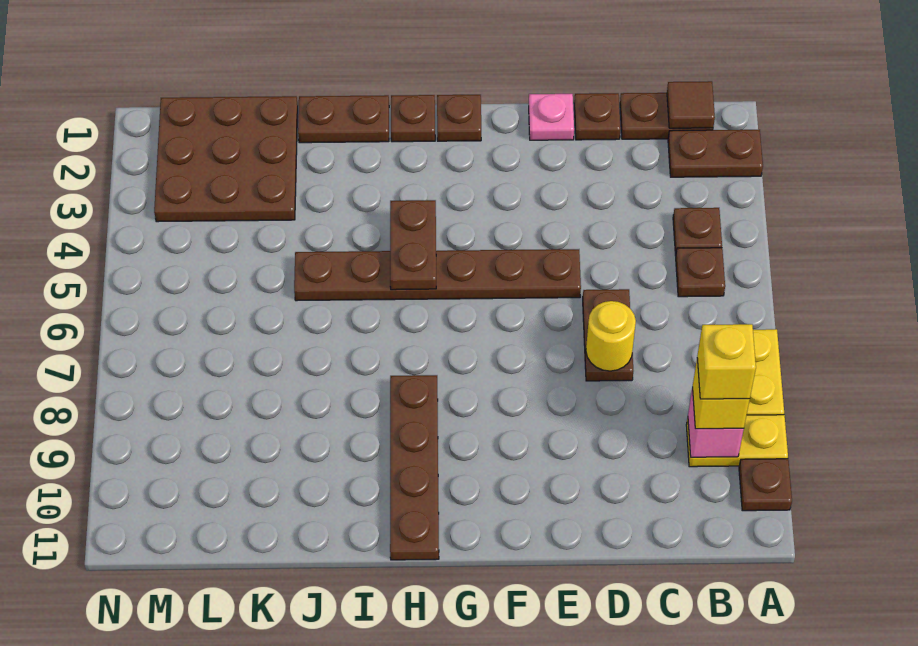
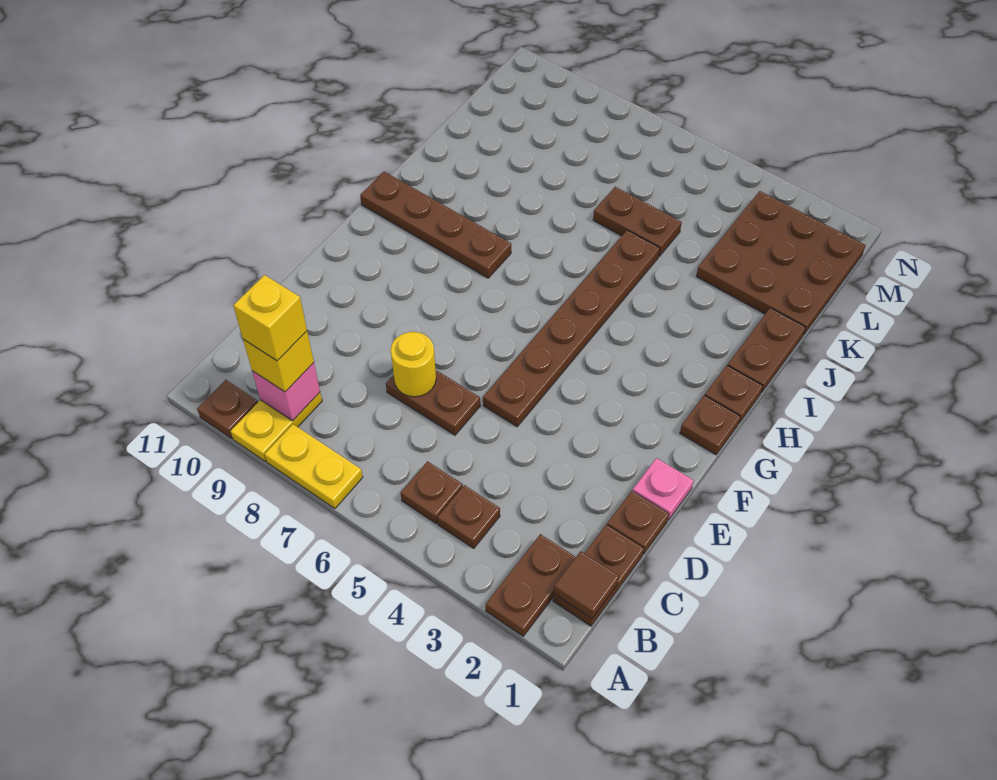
brown 1x2 plate [390,200,436,290] -> brown 1x2 plate moved to [593,187,682,256]

